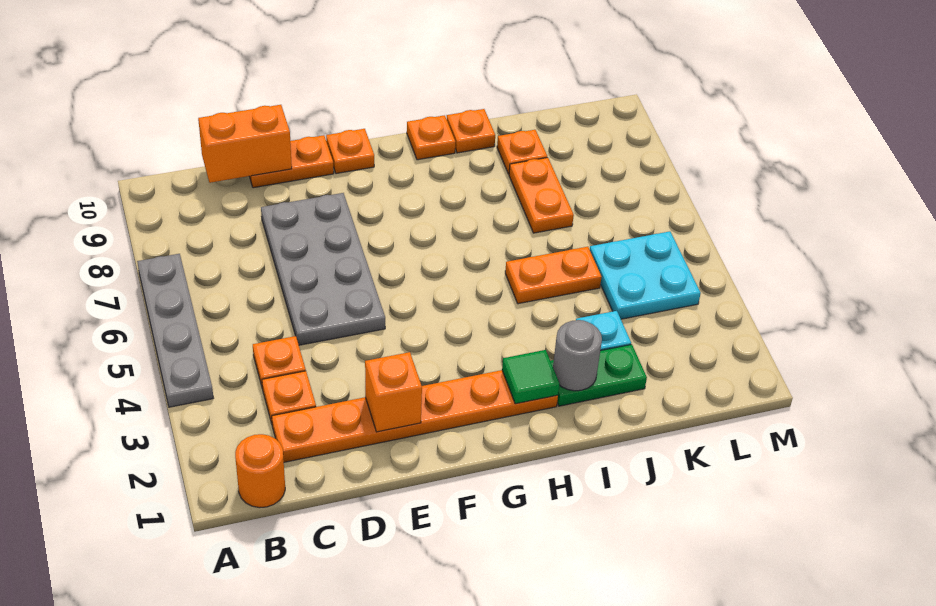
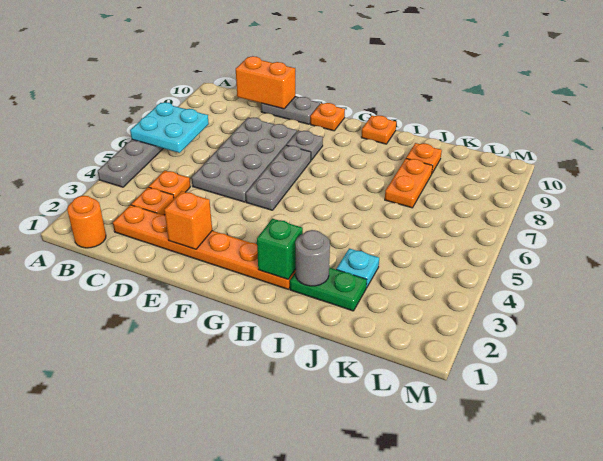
orange 1x2 plate [249,135,334,188] -> grey 1x2 plate [261,97,320,124]
none -> grey 1x3 plate [246,145,311,210]
none -> grey 1x1 plate [287,131,323,160]
green 1x1 tile [502,350,559,404] -> green 1x1 brick [257,219,303,279]
orange 1x2 plate [505,247,601,304] -> none
orange 1x1 plate [447,109,495,153] -> none
cyan 2x2 plate [590,232,701,319] -> cyan 2x2 plate moved to [130,102,209,153]

